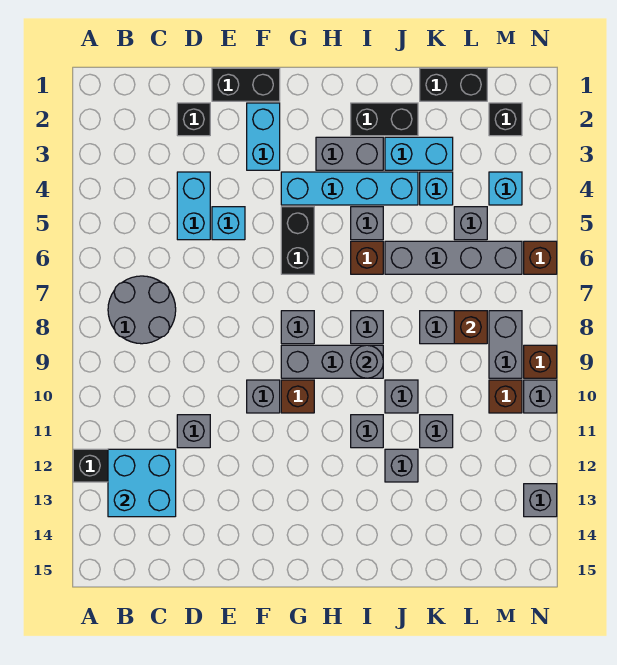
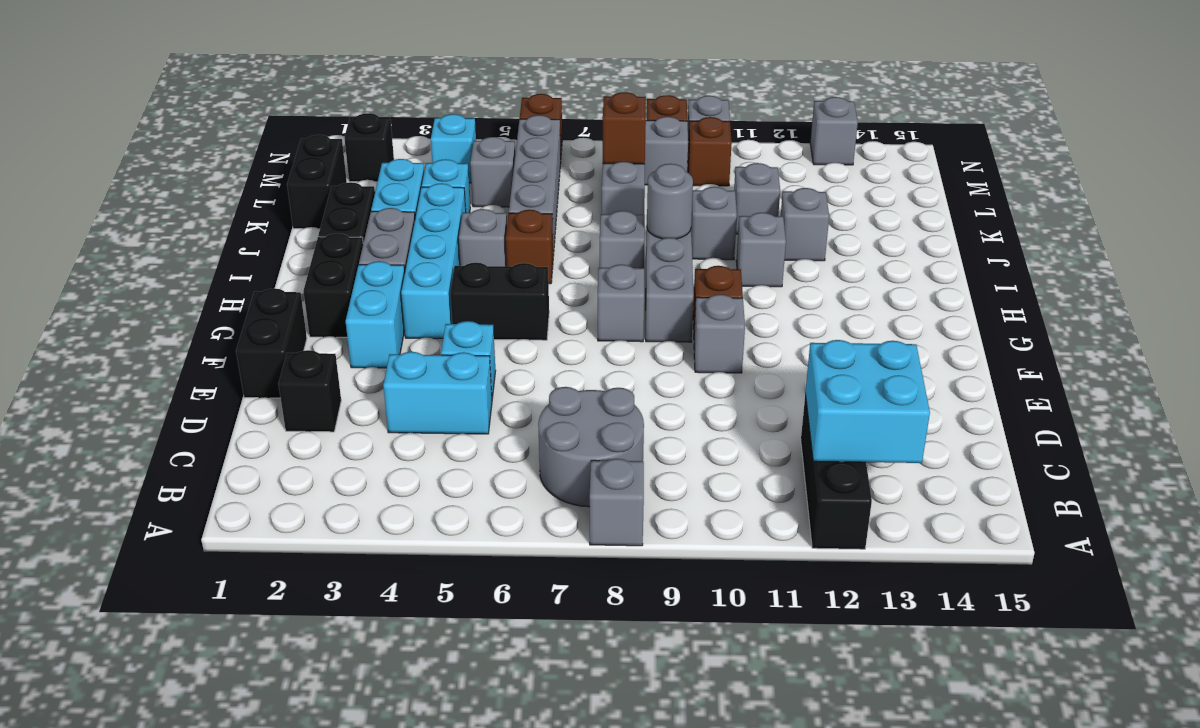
grey 1x1 brick [177,415,210,448] -> grey 1x1 brick moved to [590,459,644,546]
cyan 1x2 brick [247,103,280,170] -> cyan 1x2 brick turned to [346,261,405,368]
none -> black 1x2 brick [303,234,363,337]

